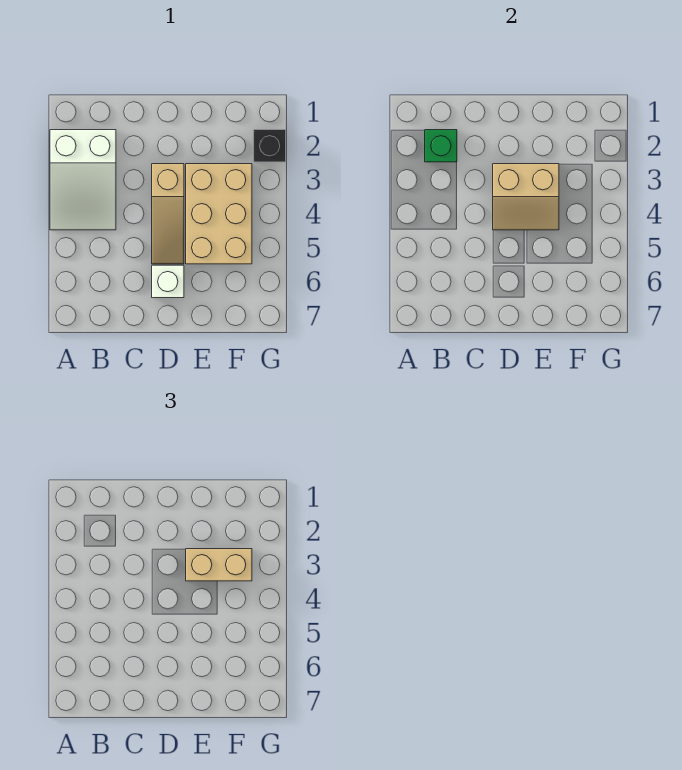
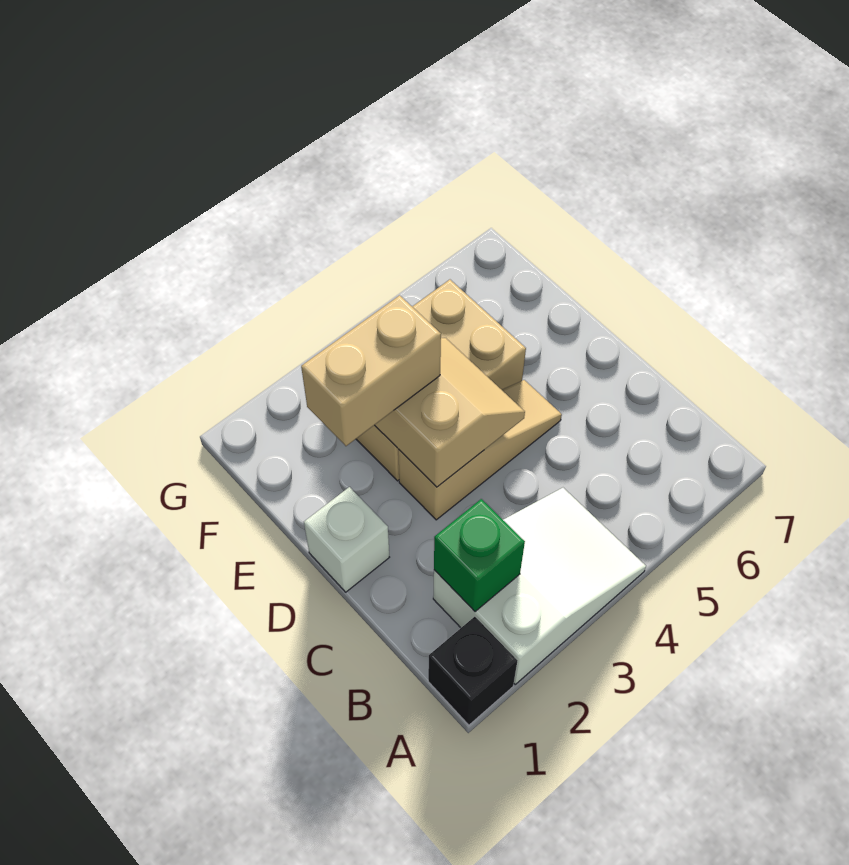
white 1x1 brick [152,265,184,298] -> white 1x1 brick moved to [304,487,389,592]
tan 1x2 brick [186,549,252,581] -> tan 1x2 brick turned to [301,295,441,446]
black 1x1 brick [254,130,286,162] -> black 1x1 brick moved to [428,617,517,725]

